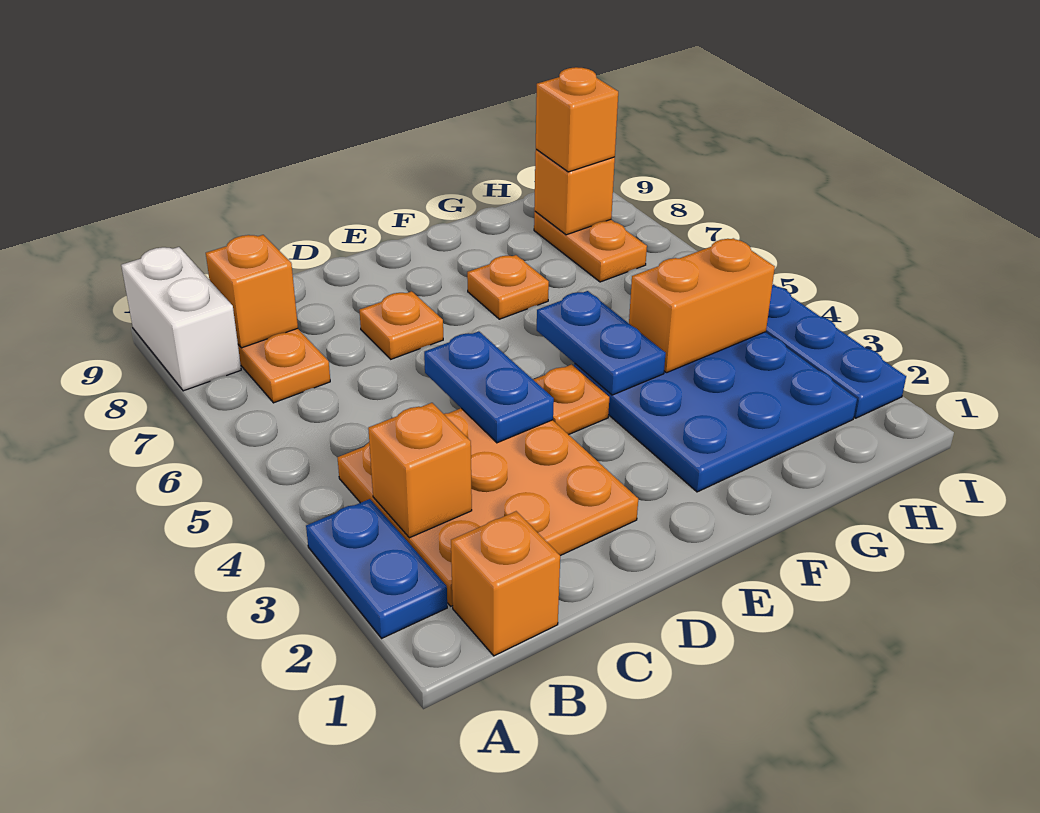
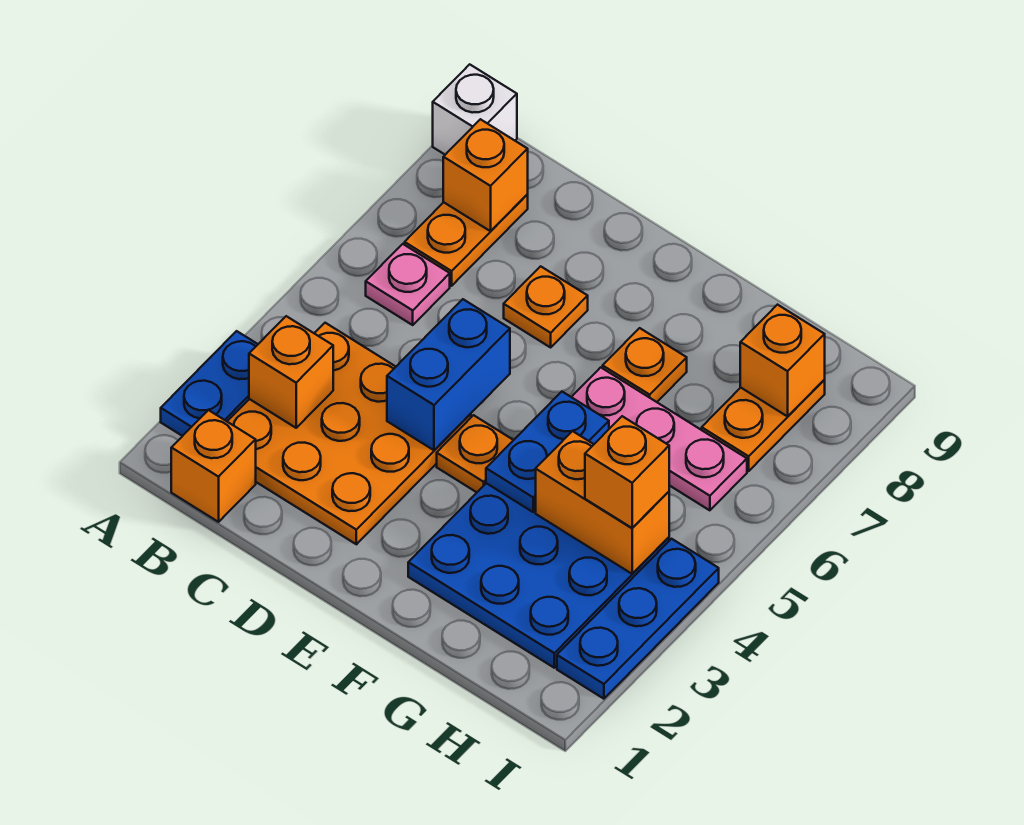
white 1x2 brick [121,247,241,391] -> white 1x1 brick [433,64,517,155]
none -> pink 1x1 plate [366,244,450,325]
blue 1x2 plate [424,331,554,443] -> blue 1x2 brick [387,299,510,450]
none -> pink 1x3 plate [572,367,747,510]
orange 1x1 brick [536,67,618,172] -> orange 1x1 brick moved to [585,416,669,528]

